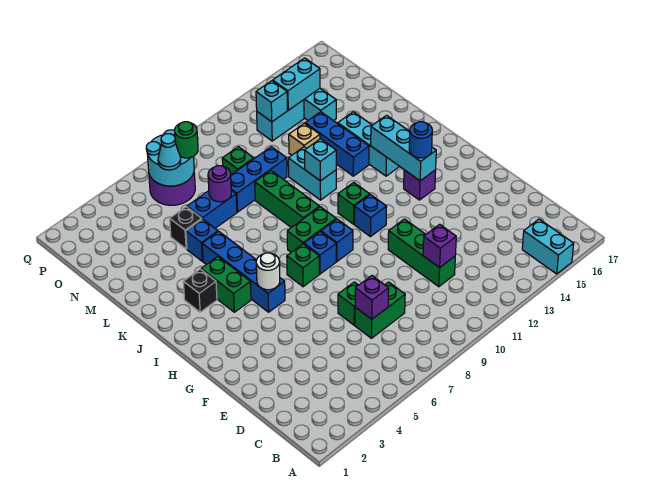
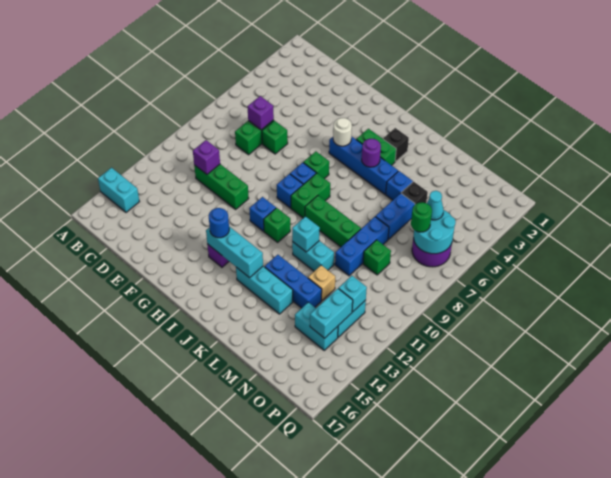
purple 1x1 round brick [208,166,231,202] -> purple 1x1 round brick moved to [362,139,381,167]

